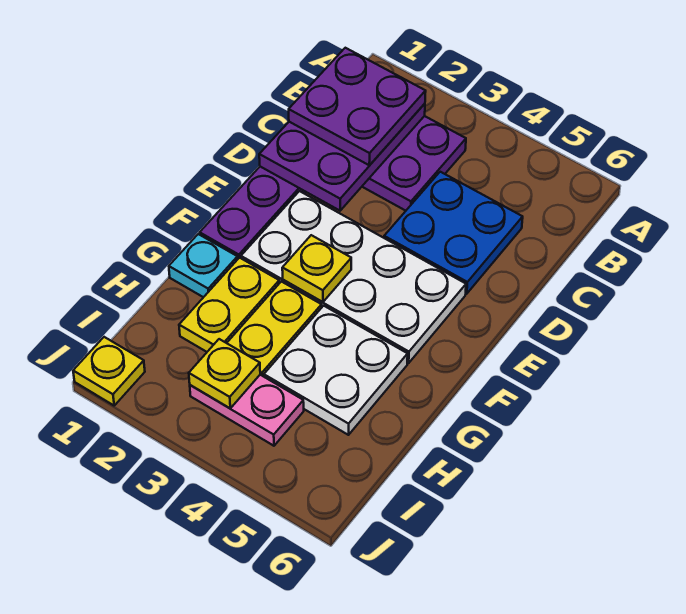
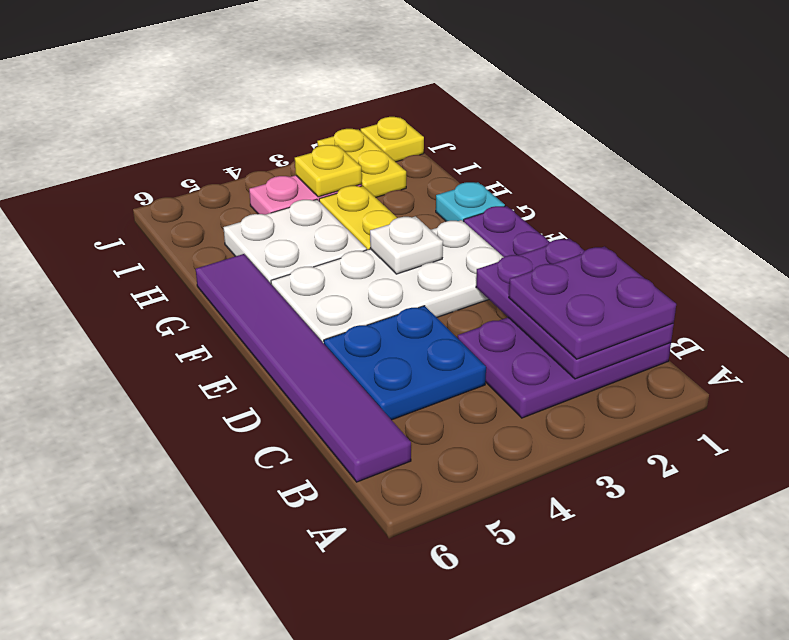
none -> purple 1x6 tile [196,254,411,482]
yellow 1x1 plate [282,235,351,302] -> white 1x1 plate [370,216,443,274]
yellow 1x2 plate [179,258,279,352] -> yellow 1x2 plate moved to [317,129,406,197]

